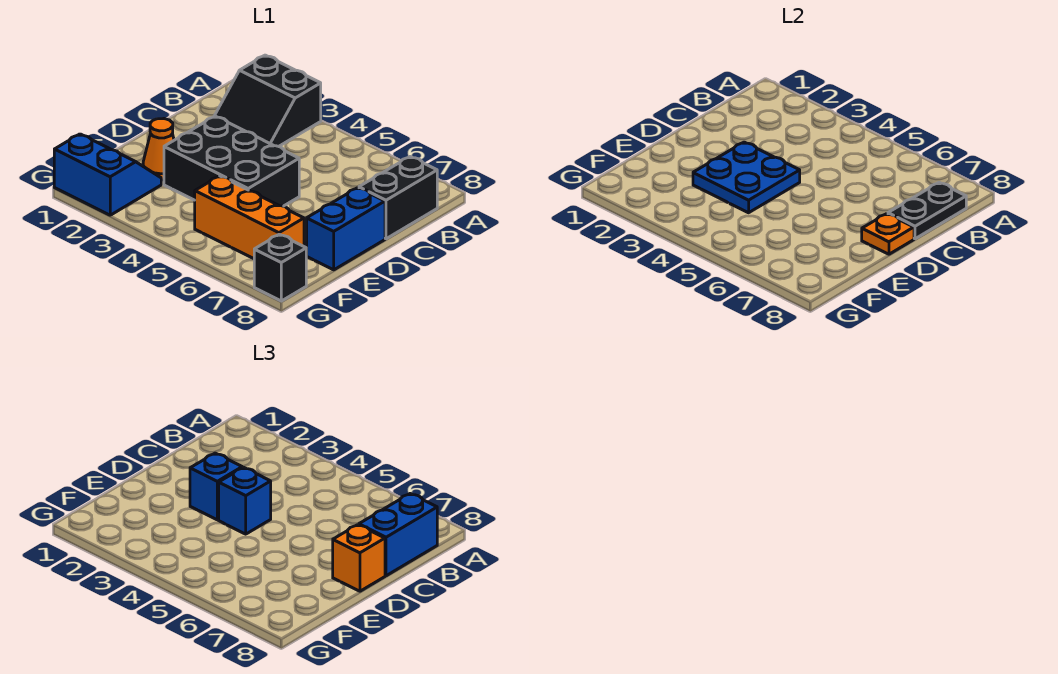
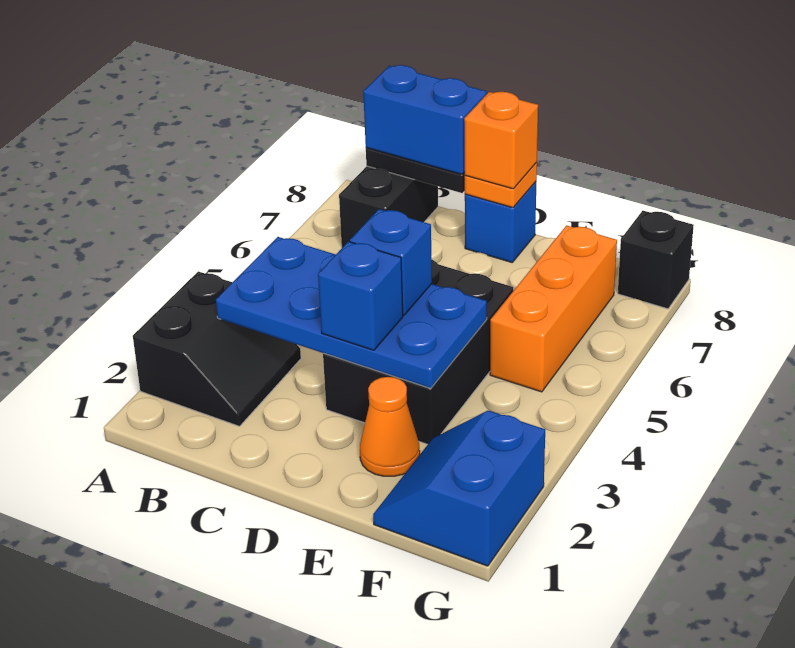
black 1x2 brick [359,157,437,239] -> black 1x2 brick turned to [339,166,438,248]
blue 2x2 plate [693,142,800,213] -> blue 2x4 plate [216,237,487,388]
blue 1x2 brick [307,188,385,270] -> blue 1x1 brick [465,182,536,262]

